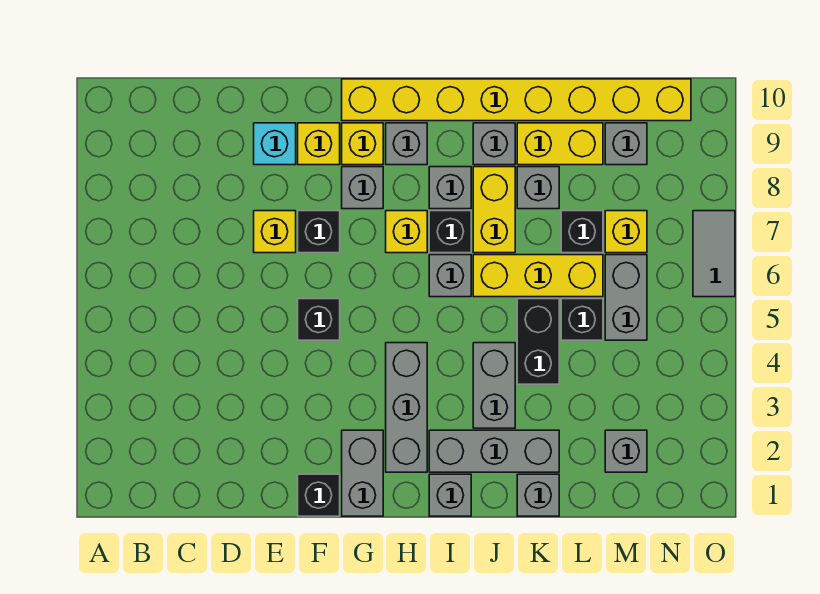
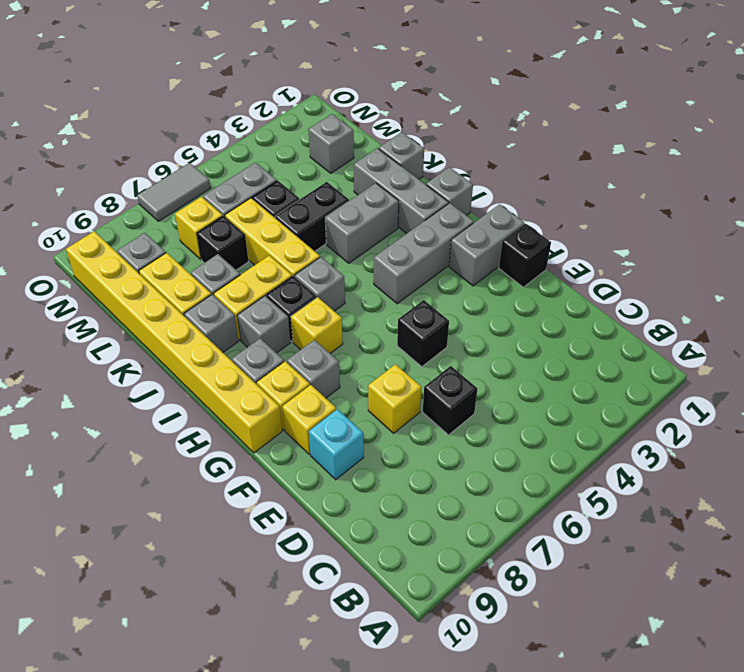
black 1x1 brick [298,211,340,253] -> black 1x1 brick moved to [423,366,477,435]

